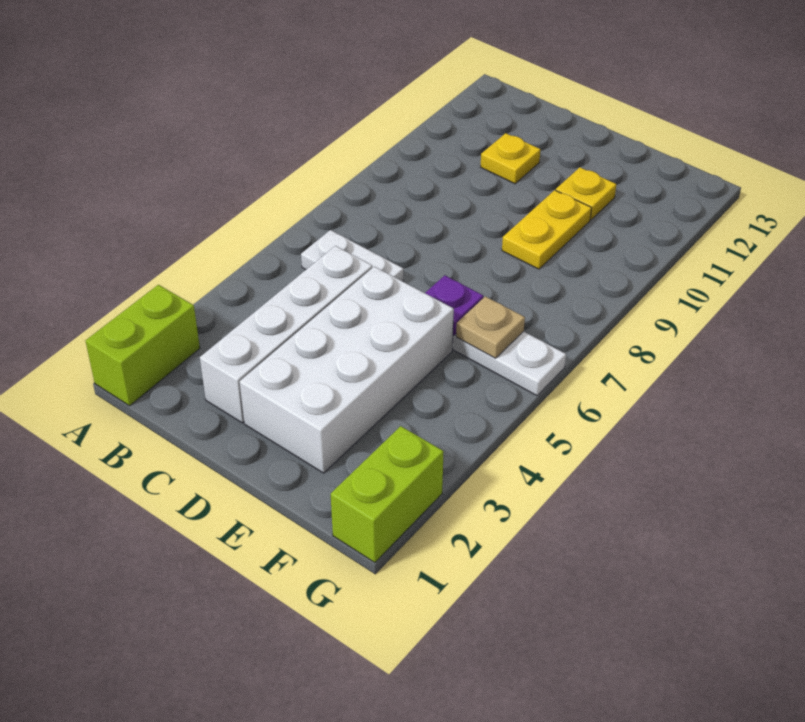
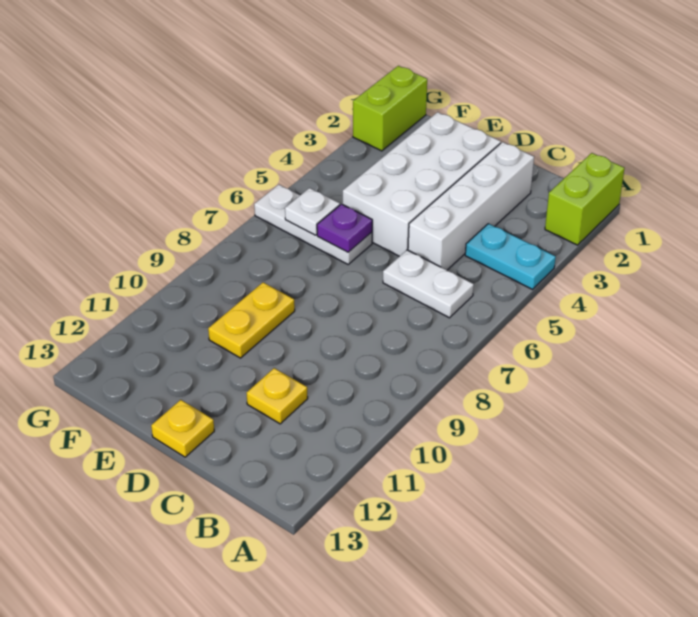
none -> cyan 1x2 plate [465,224,556,289]
yellow 1x1 plate [556,167,616,220] -> yellow 1x1 plate moved to [151,400,214,457]
tan 1x1 plate [456,296,525,358] -> white 1x1 plate [285,188,340,235]

